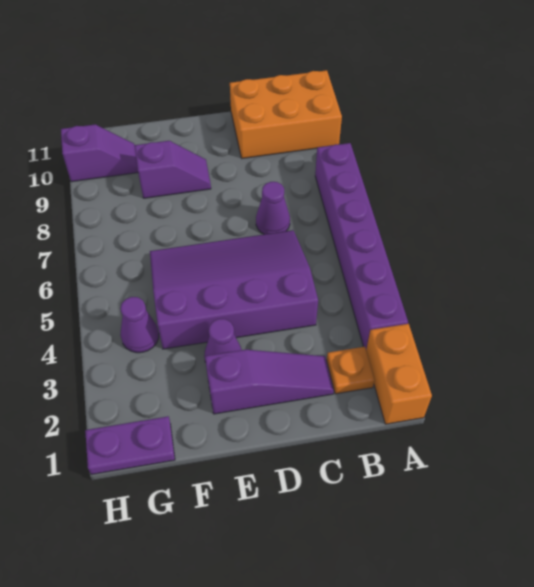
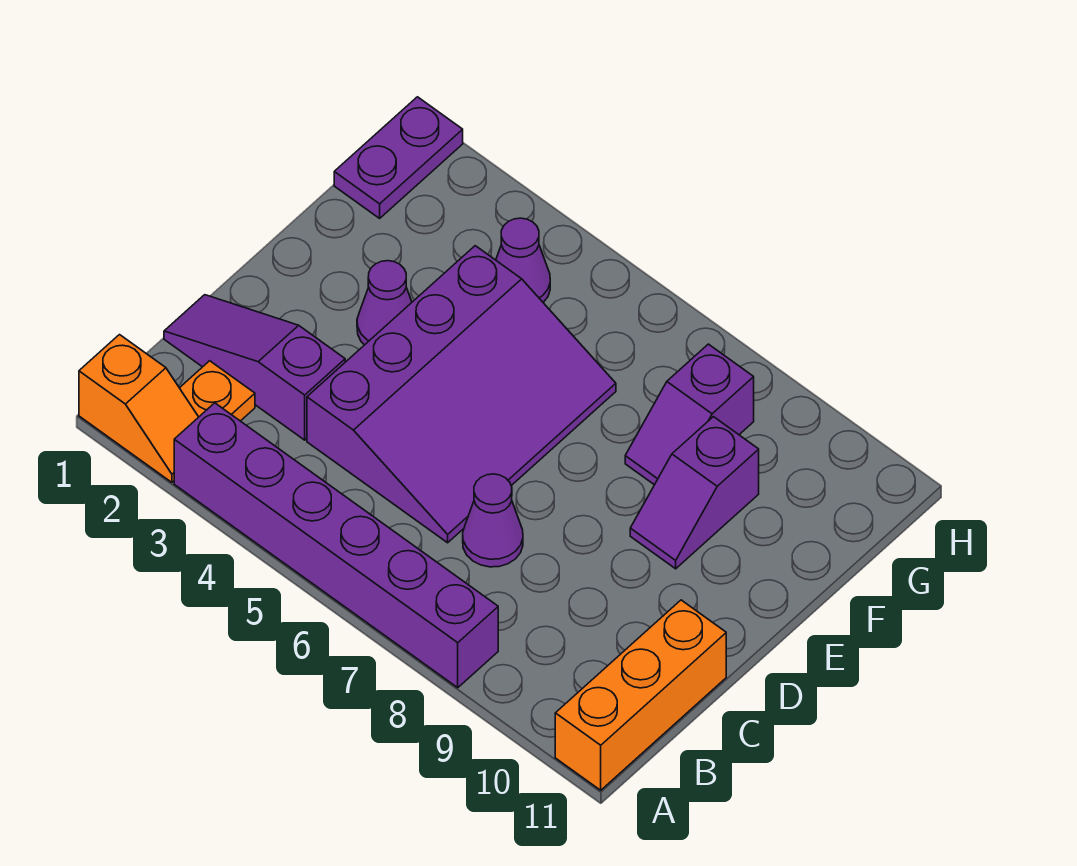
orange 1x2 brick [366,324,432,424] -> orange 1x2 slope [79,335,198,482]
orange 2x3 brick [230,70,342,158] -> orange 1x3 brick [555,600,726,790]
purple 1x3 slope [205,350,334,414] -> purple 1x3 slope turned to [164,295,345,440]
purple 1x2 slope [61,125,138,182] -> purple 1x2 slope moved to [625,344,754,485]

